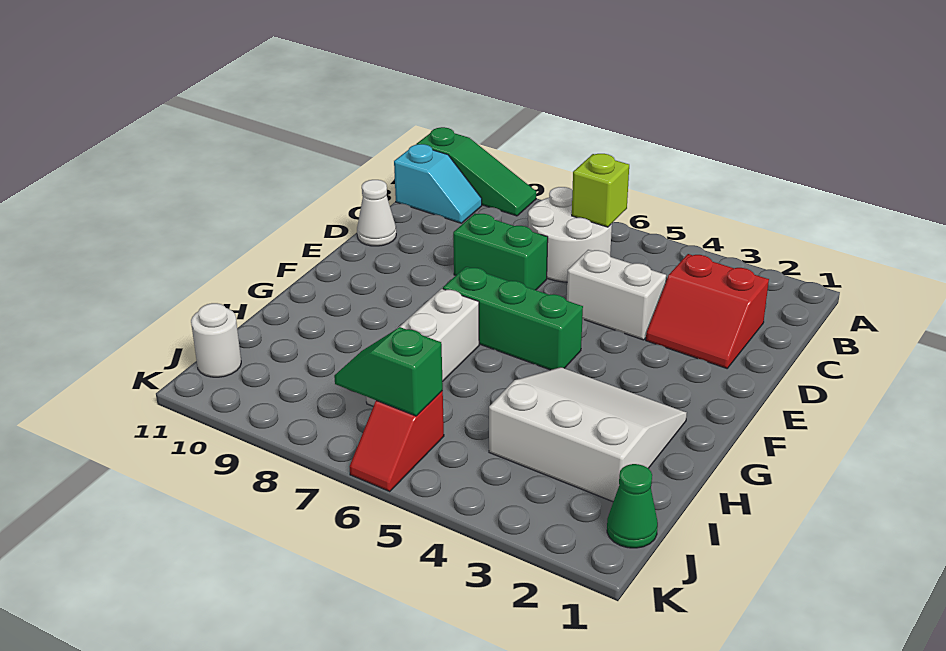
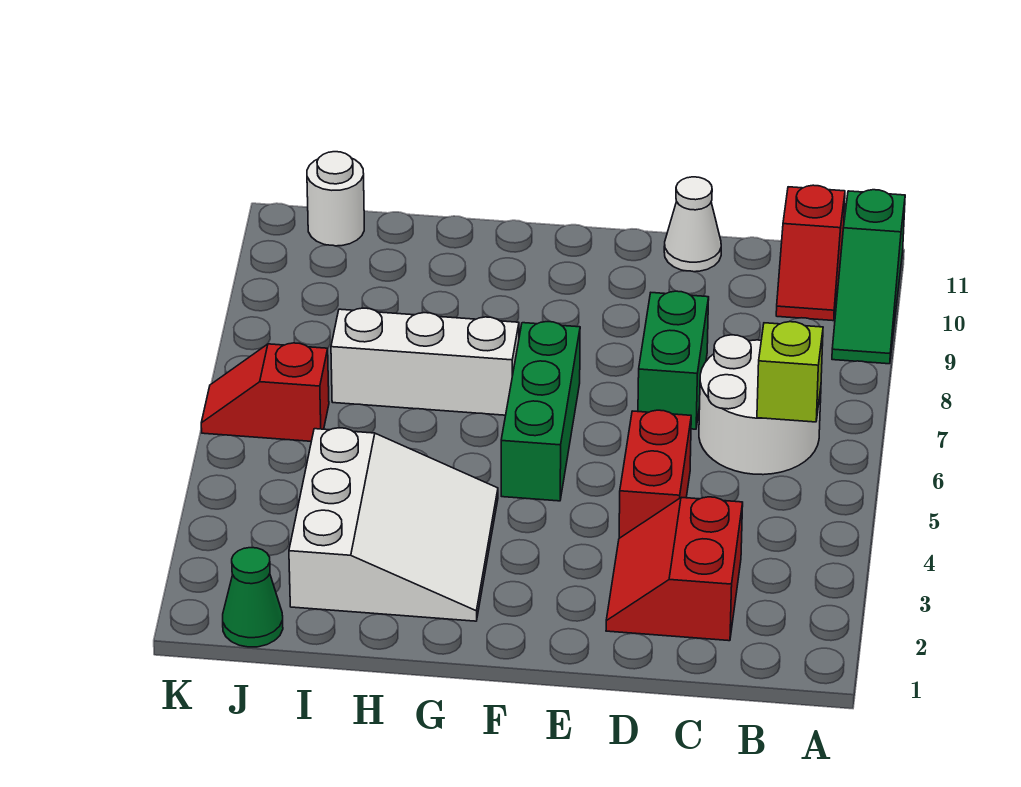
cyan 1x2 slope [394,144,482,223] -> red 1x2 slope [776,185,845,321]
white 1x2 brick [567,250,666,340] -> red 1x2 brick [619,410,691,538]
green 1x2 slope [334,327,443,416] -> none

